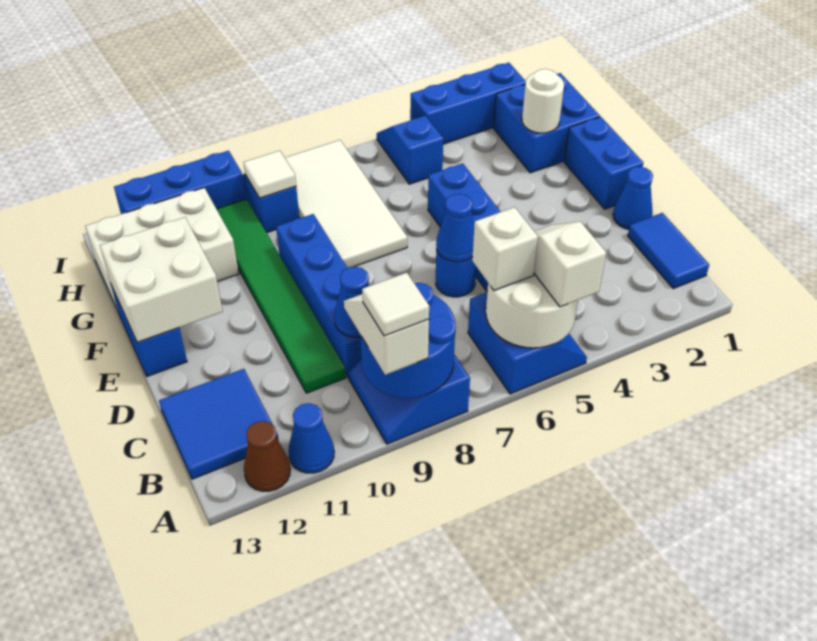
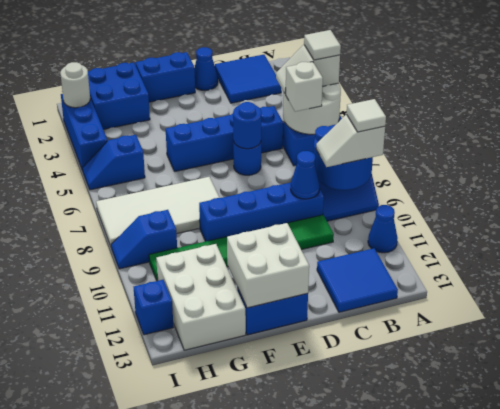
brown 1x1 cone [244,421,290,491] -> none
blue 1x2 tile [628,213,709,289] -> blue 2x2 tile [215,55,281,103]
blue 1x1 cone [436,194,474,262] -> blue 1x1 round brick [233,102,261,149]
white 1x1 round brick [522,69,564,133] -> white 1x1 round brick moved to [60,62,90,108]
white 1x1 tile [243,151,296,198] -> white 1x1 tile moved to [304,30,341,60]
blue 1x3 brick [114,151,246,214] -> blue 1x1 brick [134,280,173,335]

